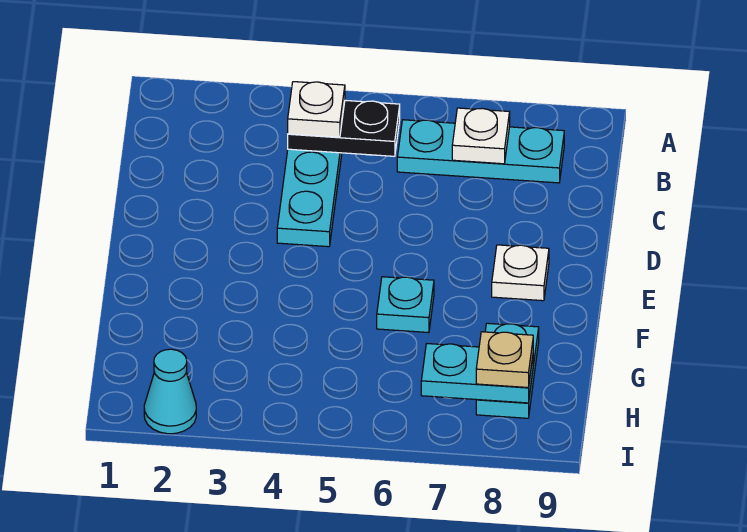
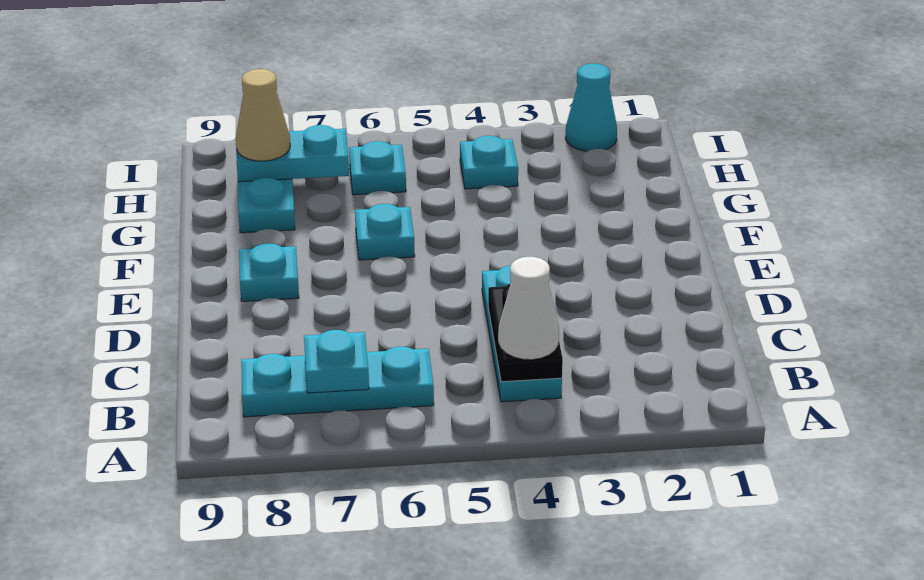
black 1x2 plate [288,100,400,156] -> black 1x2 plate turned to [488,283,563,382]
white 1x1 plate [288,82,345,137] -> white 1x1 cone [498,257,559,360]
white 1x1 plate [452,108,510,164] -> cyan 1x1 plate [304,330,369,393]
white 1x1 plate [492,245,549,301] -> cyan 1x1 plate [239,244,299,301]
none -> cyan 1x1 plate [460,136,518,189]
none -> cyan 1x1 plate [349,141,406,195]
tan 1x1 plate [476,332,533,388] -> tan 1x1 cone [236,69,290,161]

